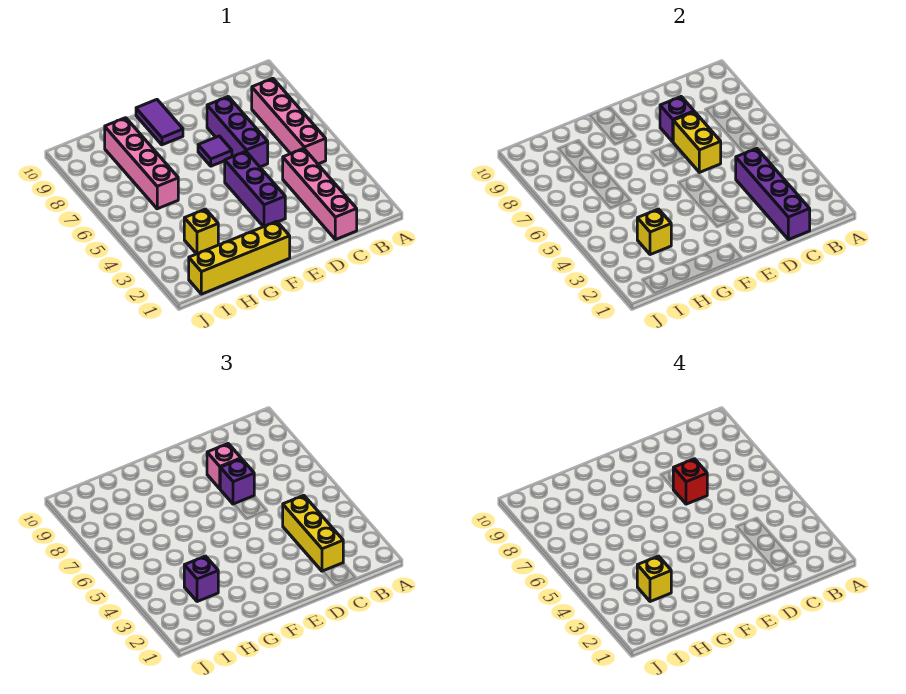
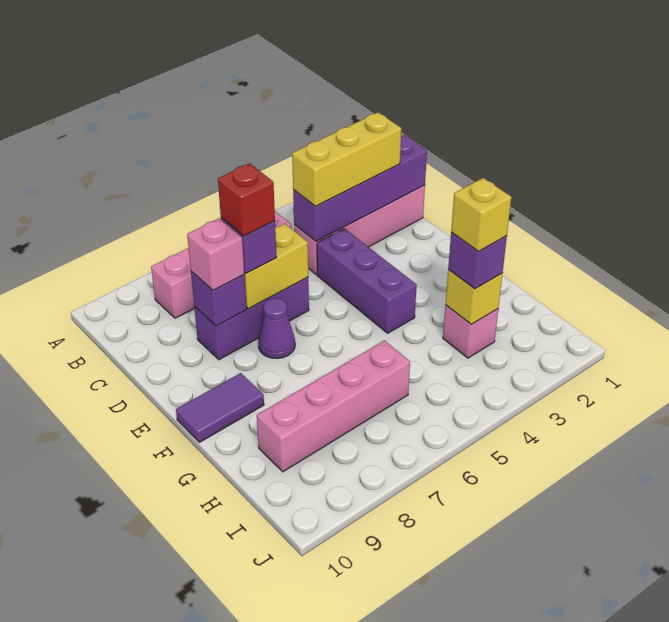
purple 1x3 brick [225,151,285,227] -> purple 1x3 brick turned to [317,229,417,333]
purple 1x1 tile [198,136,232,166] -> purple 1x1 cone [258,298,295,359]
yellow 1x4 brick [189,221,290,294] -> none
yellow 1x1 brick [184,209,218,254] -> pink 1x1 brick [443,305,498,358]

